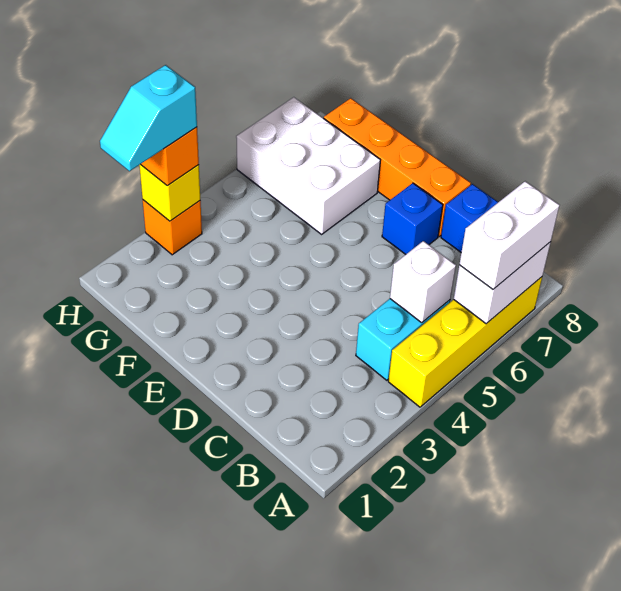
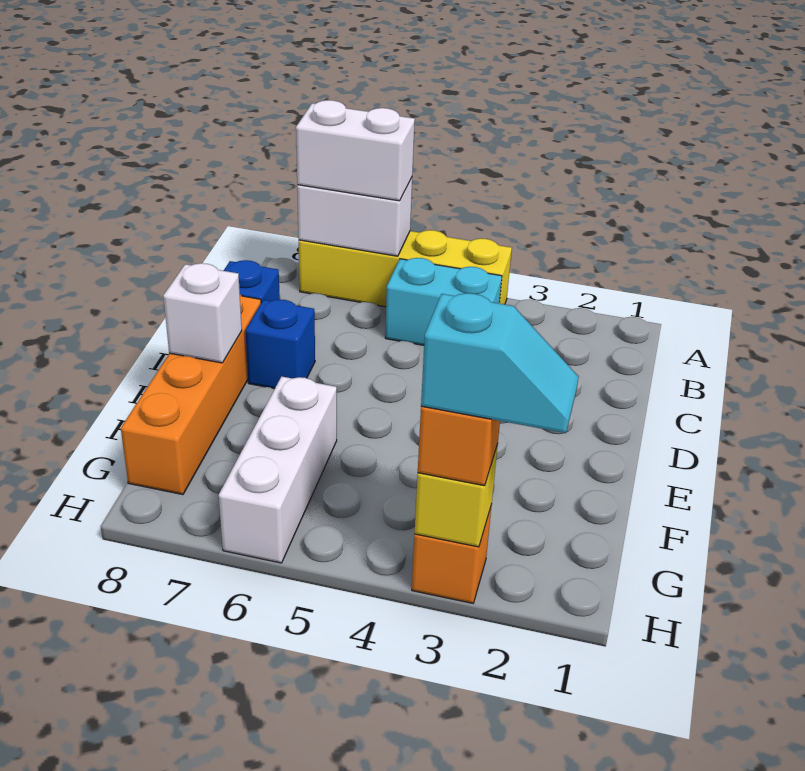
white 1x1 brick [390,241,456,323] -> white 1x1 brick moved to [163,263,242,363]
white 2x3 brick [236,97,380,234] -> white 1x3 brick [219,376,337,563]

